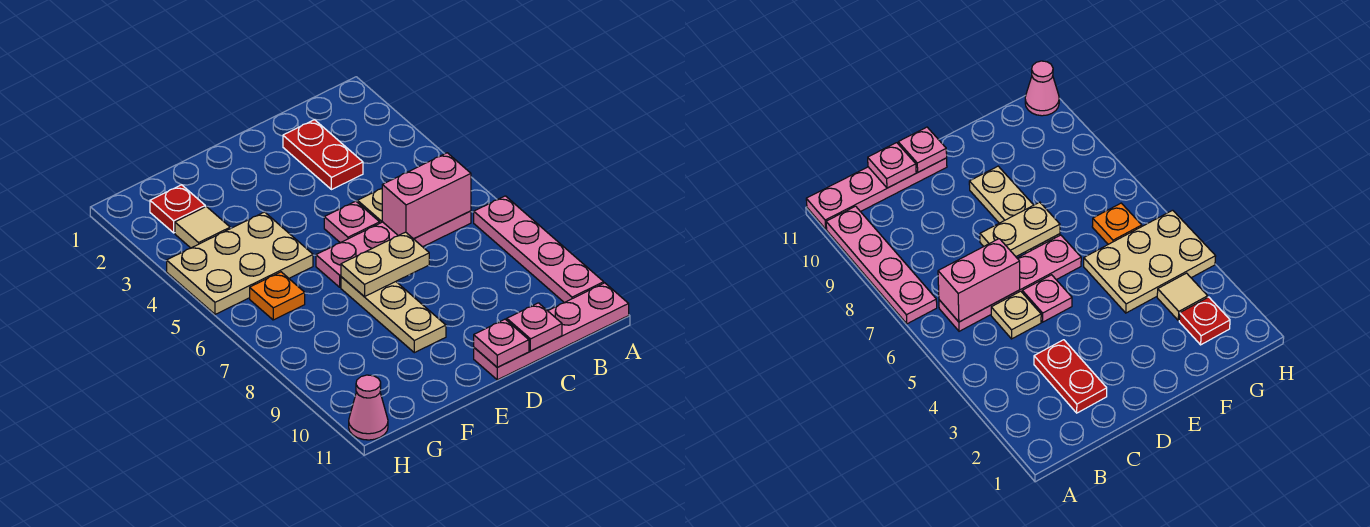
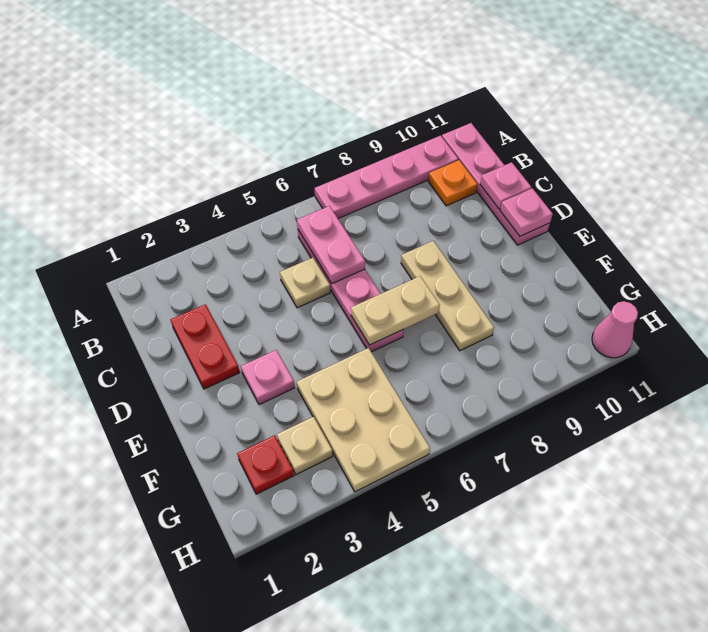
pink 1x2 brick [382,153,471,239] -> pink 1x2 plate [297,206,365,284]
red 1x2 plate [283,120,363,190] -> red 1x2 plate turned to [171,304,240,389]
pink 1x1 plate [324,201,380,243] -> pink 1x1 plate moved to [241,350,295,405]
tan 1x2 plate [341,232,429,296] -> tan 1x2 plate turned to [351,276,440,345]
tan 1x3 plate [341,277,446,353] -> tan 1x3 plate turned to [401,241,494,351]
tan 1x1 tile [175,207,230,248] -> tan 1x1 plate [277,417,333,475]
orange 1x1 plate [250,272,305,320] -> orange 1x1 plate moved to [428,160,478,206]

